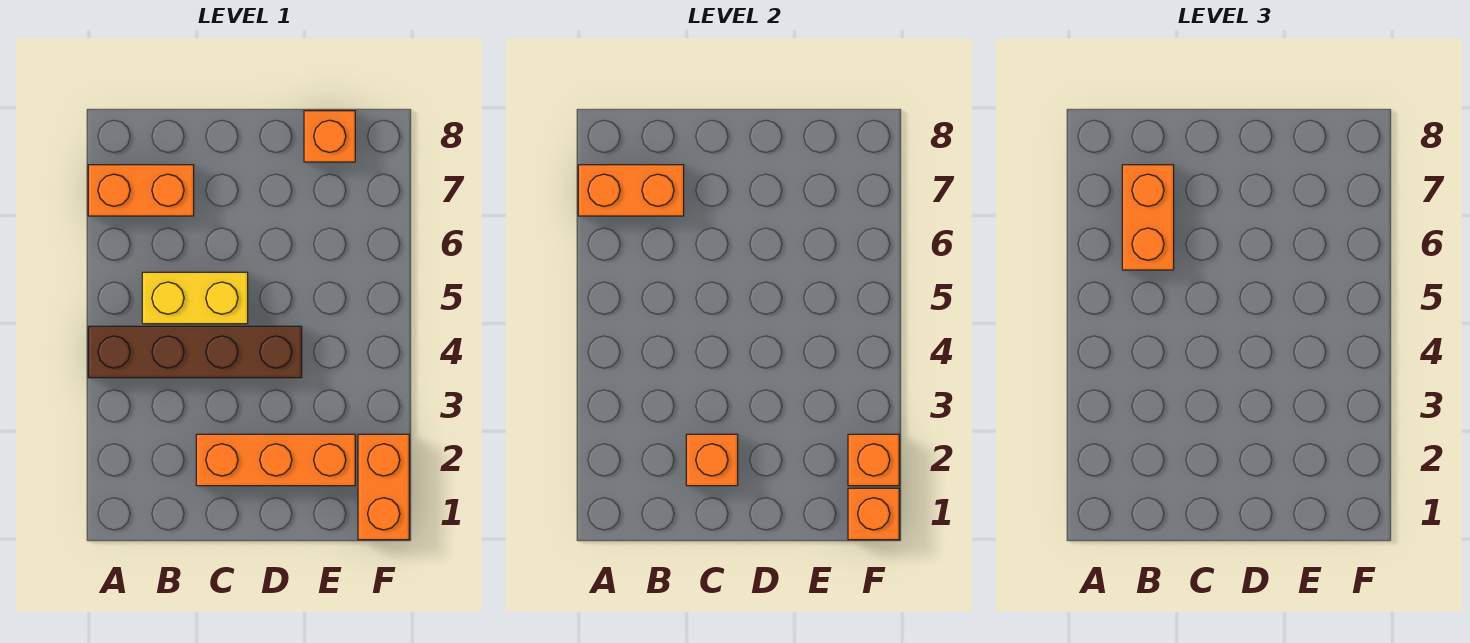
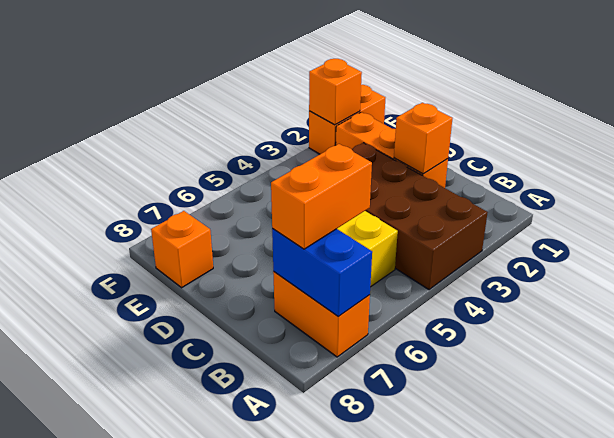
brown 1x4 brick [88,326,302,378] -> brown 2x4 brick [352,143,488,290]
orange 1x2 brick [578,165,684,216] -> blue 1x2 brick [272,229,372,317]
orange 1x1 brick [848,488,899,540] -> none

